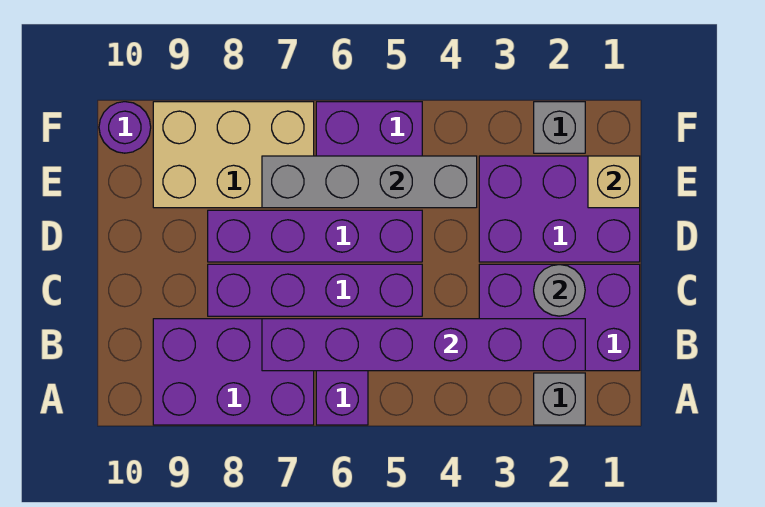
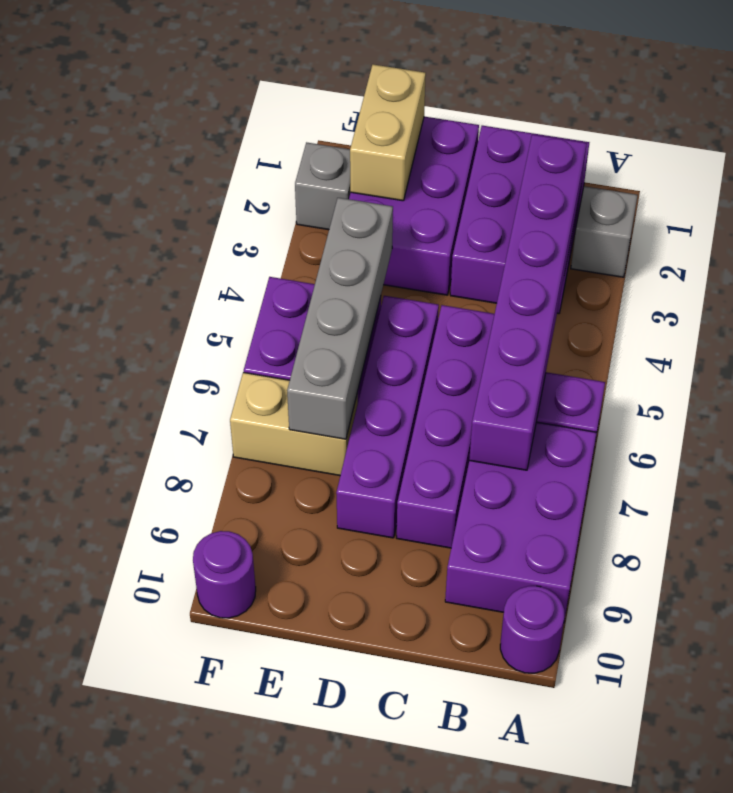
none -> purple 1x1 round brick [500,586,564,673]
grey 1x1 round brick [534,265,585,316] -> none
tan 1x1 brick [588,156,640,208] -> tan 1x2 brick [350,65,426,201]
tan 2x3 brick [153,102,314,208] -> tan 1x2 brick [230,372,358,476]

